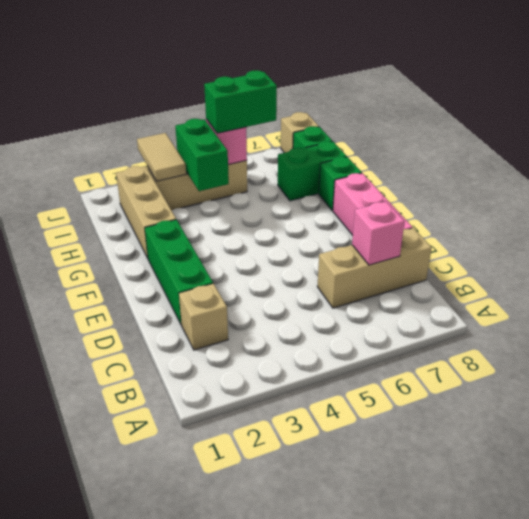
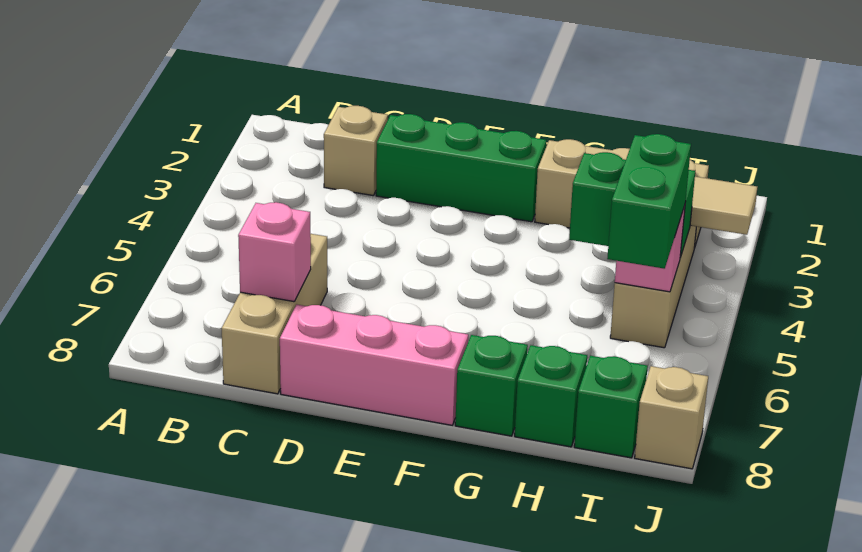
green 1x2 brick [278,141,347,201] -> green 1x1 brick [515,345,587,447]

